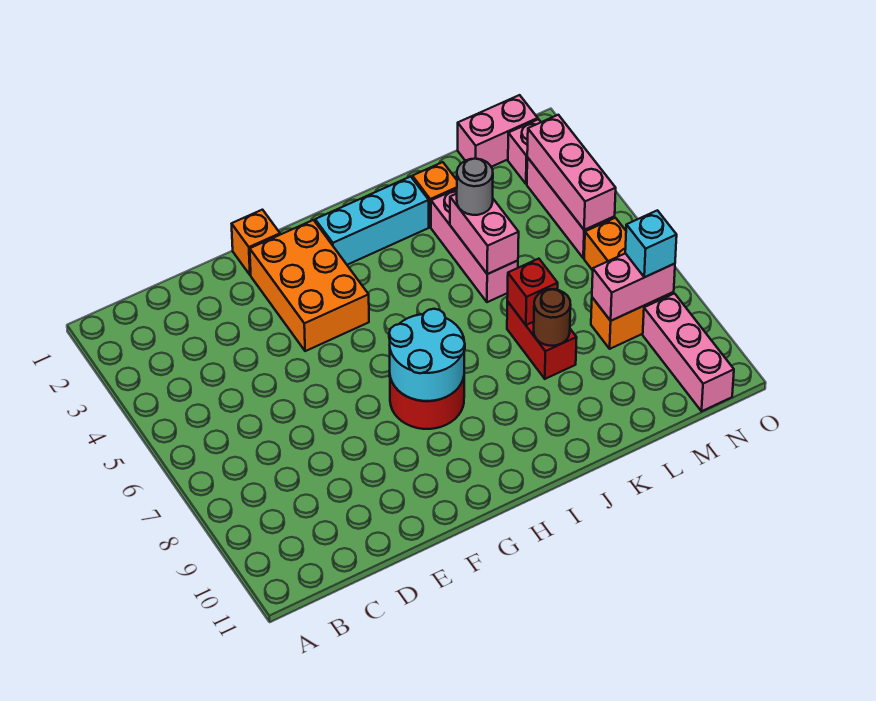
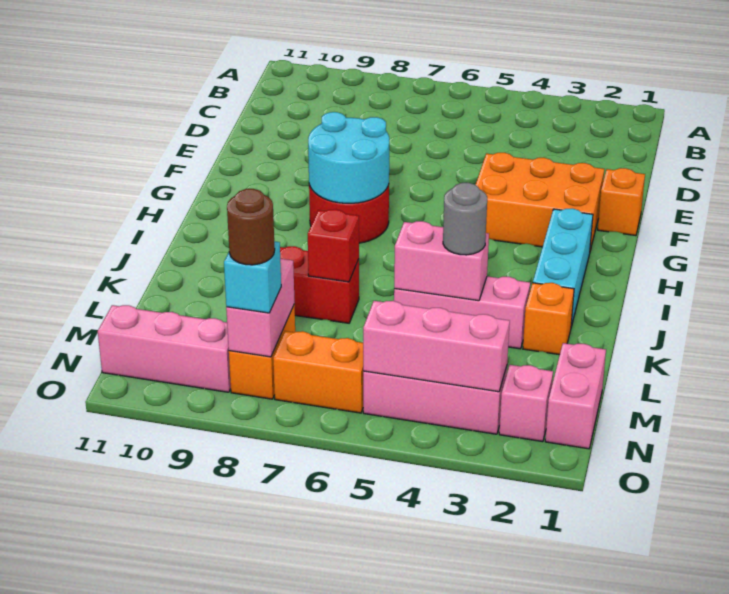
brown 1x1 round brick [534,289,571,346] -> brown 1x1 round brick moved to [227,189,275,265]

